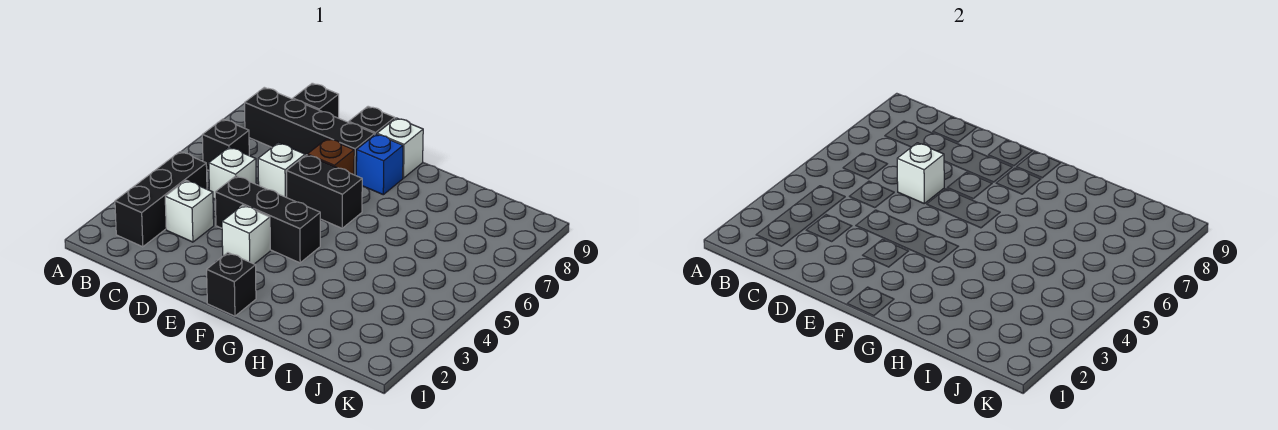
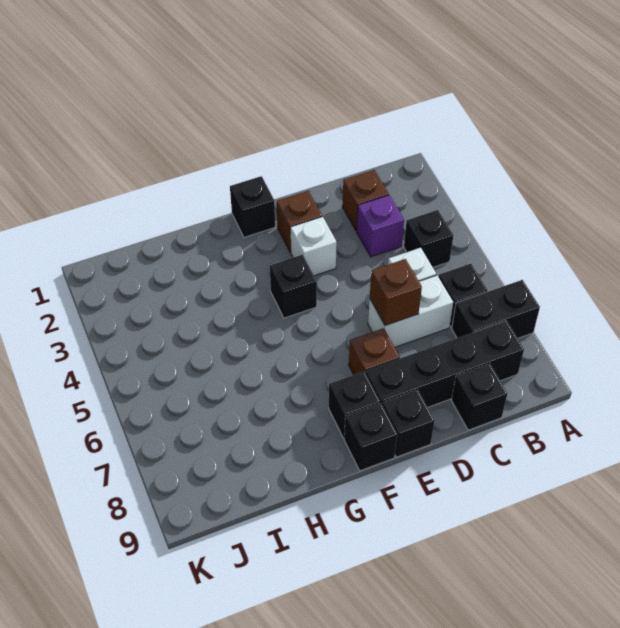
black 1x3 brick [115,152,207,247] -> black 1x1 brick [404,210,453,267]
none -> brown 1x1 brick [342,170,389,231]
white 1x1 brick [165,180,214,242] -> purple 1x1 brick [357,195,404,257]
black 1x3 brick [215,176,320,263] -> black 1x1 brick [270,255,317,318]
white 1x1 brick [258,143,305,197] -> white 1x2 brick [368,275,453,347]
white 1x1 brick [897,143,944,203] -> brown 1x1 brick [370,259,422,326]
none -> brown 1x1 brick [277,191,322,252]
black 1x2 brick [287,155,362,228] -> black 1x2 brick moved to [452,280,540,338]
blue 1x1 brick [356,134,403,195] -> black 1x1 brick [329,372,380,438]
white 1x1 brick [377,118,423,178] -> black 1x1 brick [344,403,397,471]

